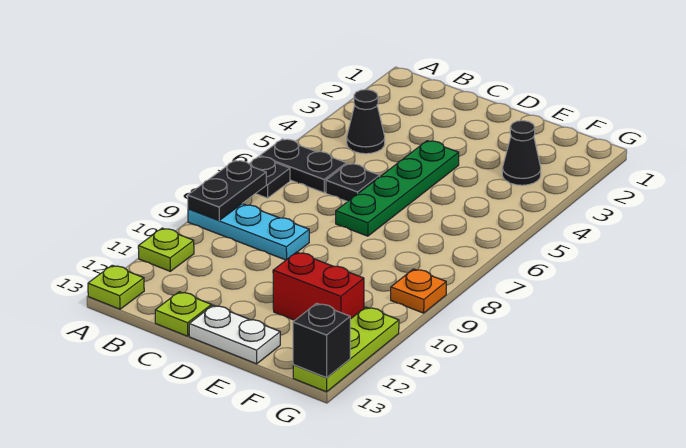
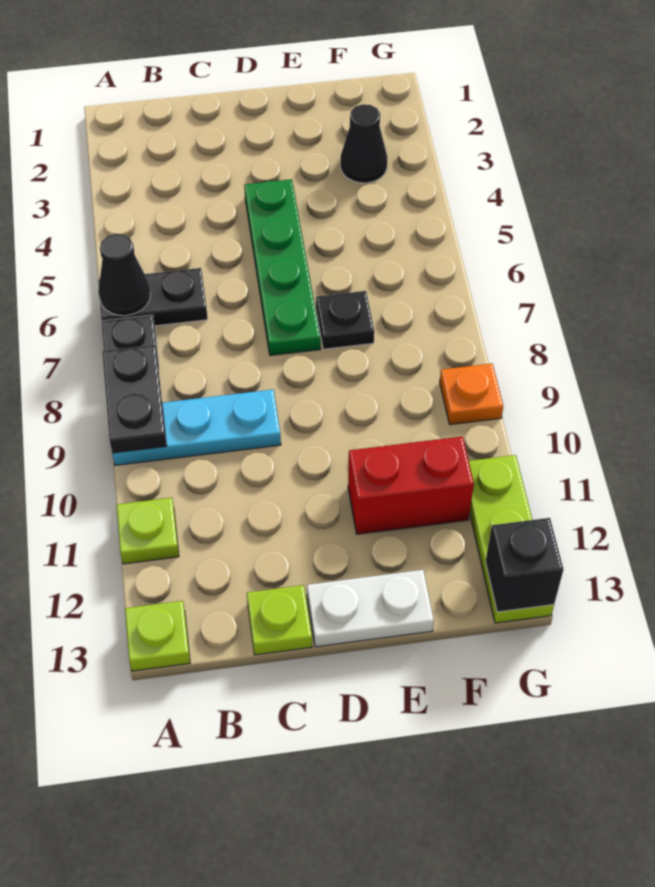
black 1x1 cone [347,90,385,154] -> black 1x1 cone moved to [98,234,151,316]
black 1x1 plate [326,164,380,202] -> black 1x1 plate moved to [316,291,374,349]

